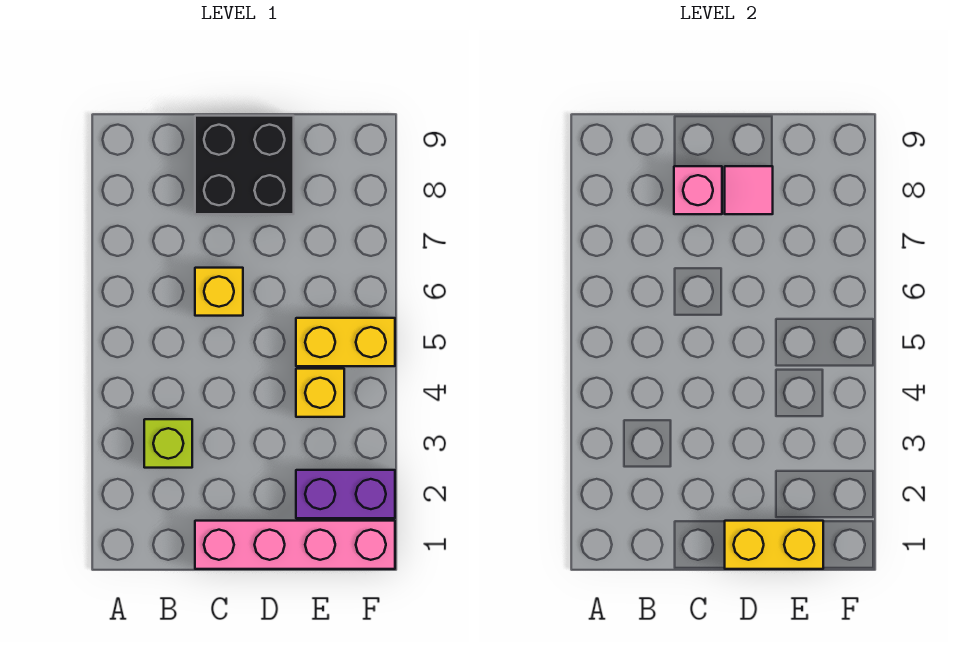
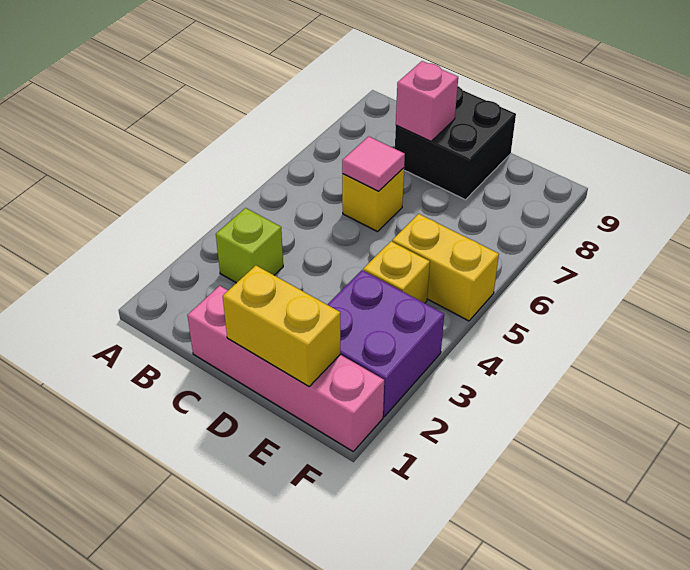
pink 1x1 tile [725,166,773,214] -> pink 1x1 tile moved to [342,136,405,191]
purple 1x2 brick [296,470,395,518] -> purple 2x2 brick [327,270,444,416]

